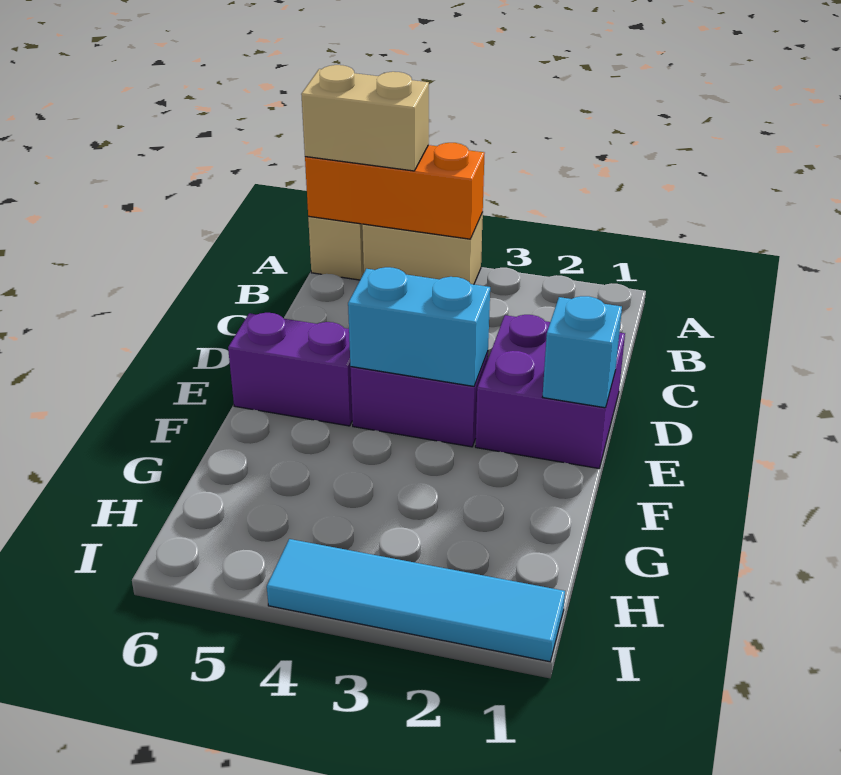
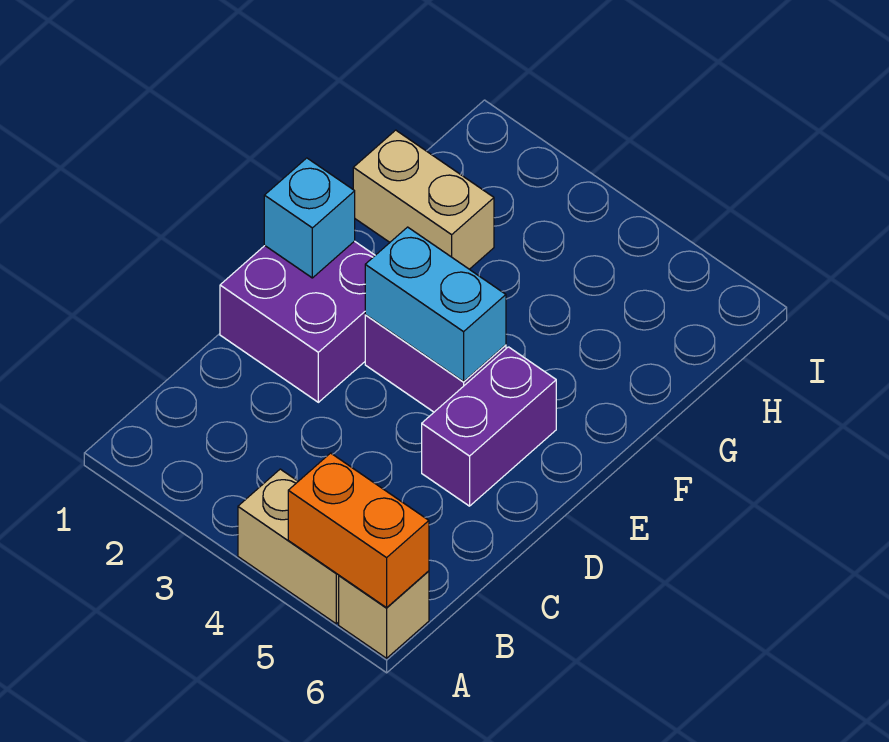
orange 1x3 brick [305,143,485,239] -> orange 1x2 brick [288,453,429,608]
tan 1x2 brick [301,65,429,171] -> tan 1x2 brick moved to [353,130,494,269]
purple 1x2 brick [228,313,352,426] -> purple 1x2 brick turned to [422,347,556,506]
cyan 1x4 tile [267,539,565,662] -> none

